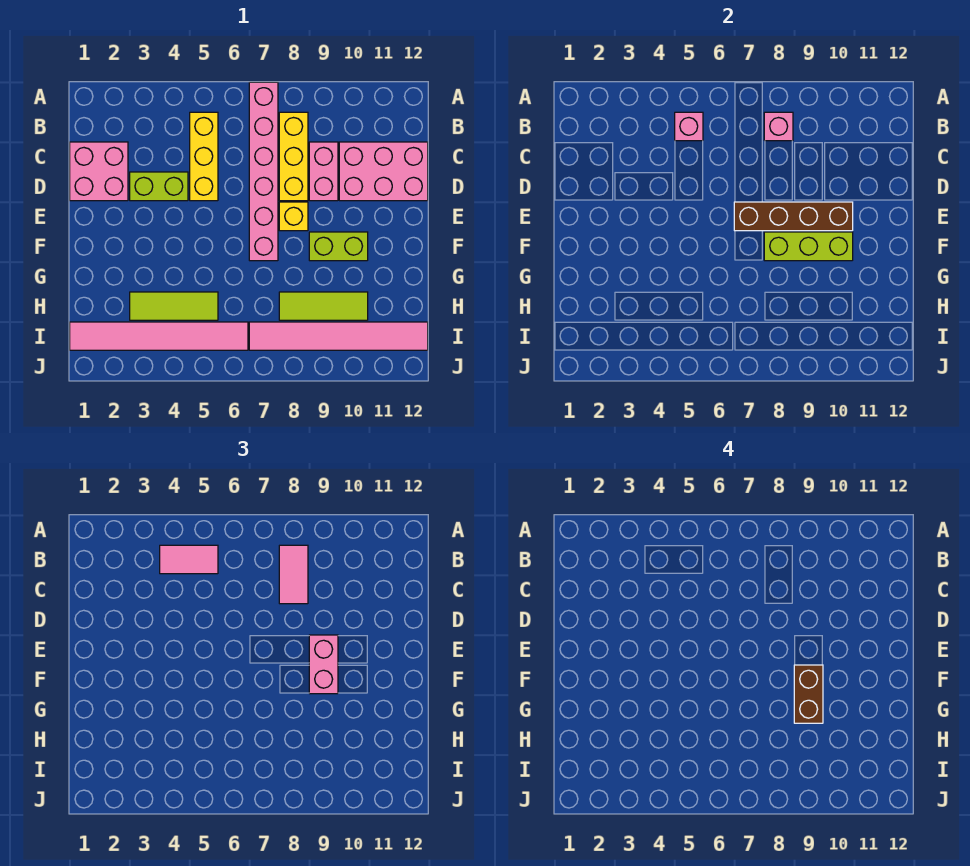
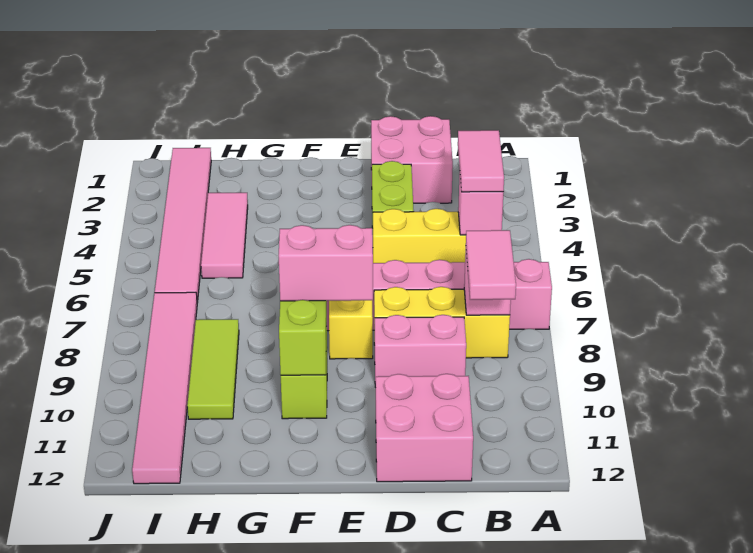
pink 1x2 tile [279,545,308,604] -> pink 1x2 tile turned to [466,230,516,300]
pink 2x3 brick [339,142,428,201] -> pink 2x2 brick [376,374,473,482]
brown 1x4 brick [734,202,853,231] -> none
brown 1x2 brick [794,665,823,723] -> none
lime 1x3 tile [130,292,218,320] -> pink 1x3 tile [201,193,248,278]

